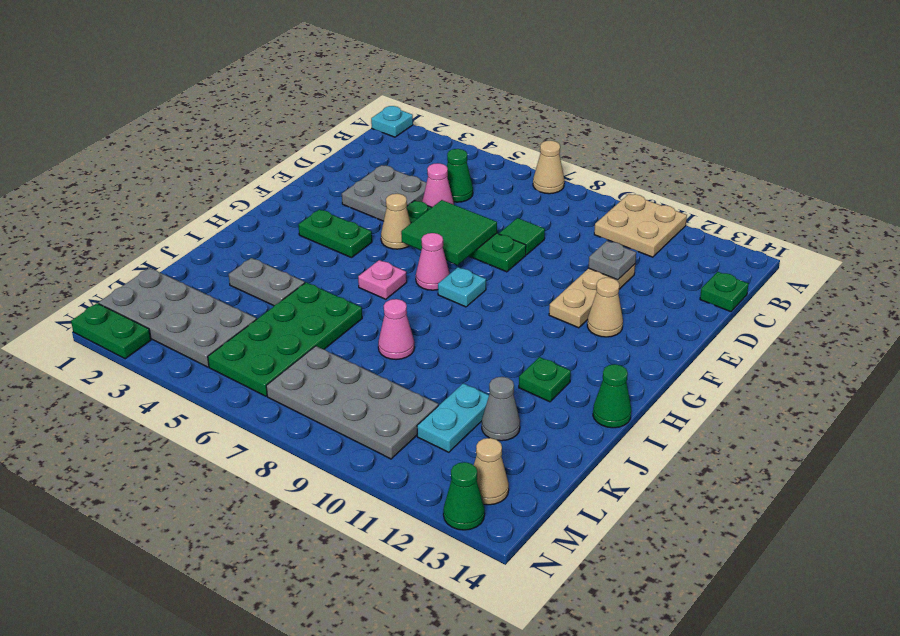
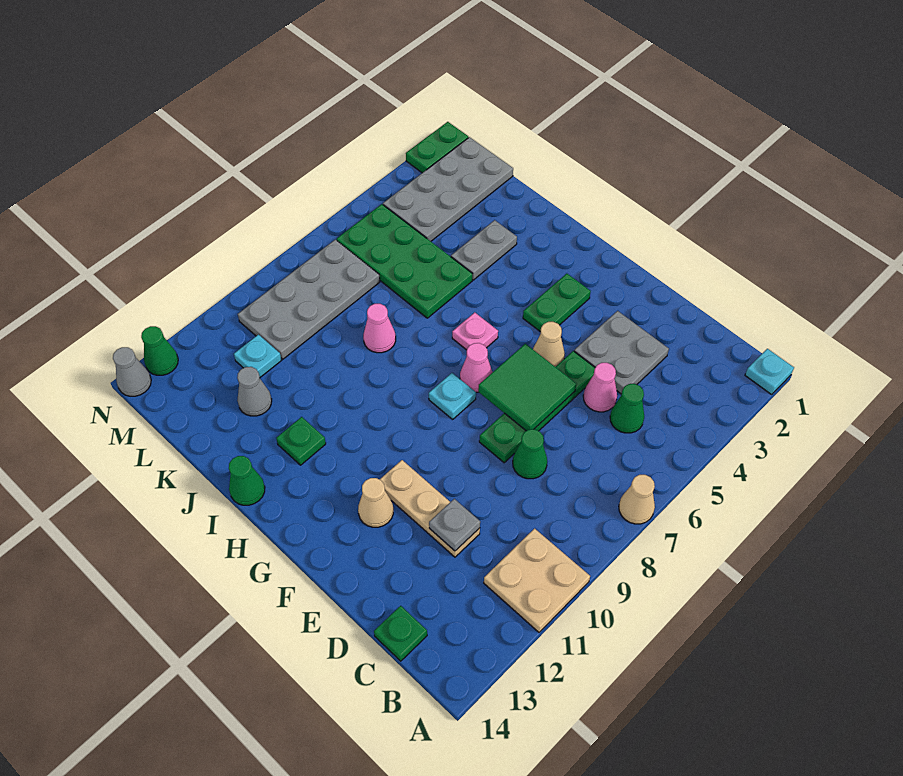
green 1x1 tile [499,218,545,255] -> green 1x1 cone [513,429,547,479]
cyan 1x2 plate [417,383,489,452] -> cyan 1x1 plate [234,335,282,377]
tan 1x1 cone [474,438,509,505] -> none
none -> grey 1x1 cone [113,347,151,396]

